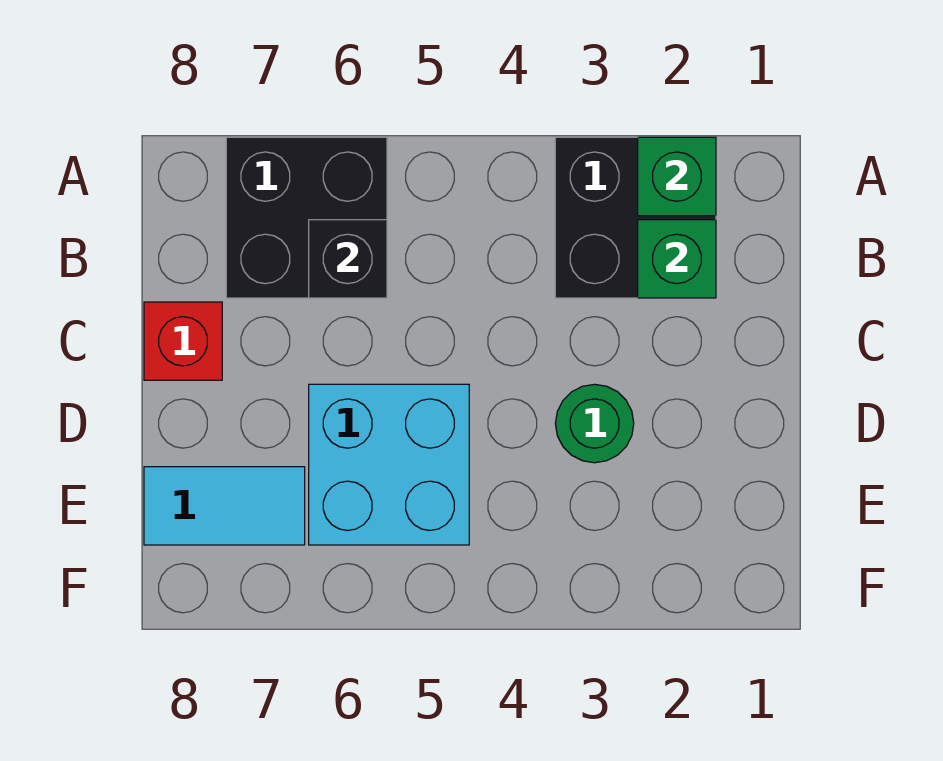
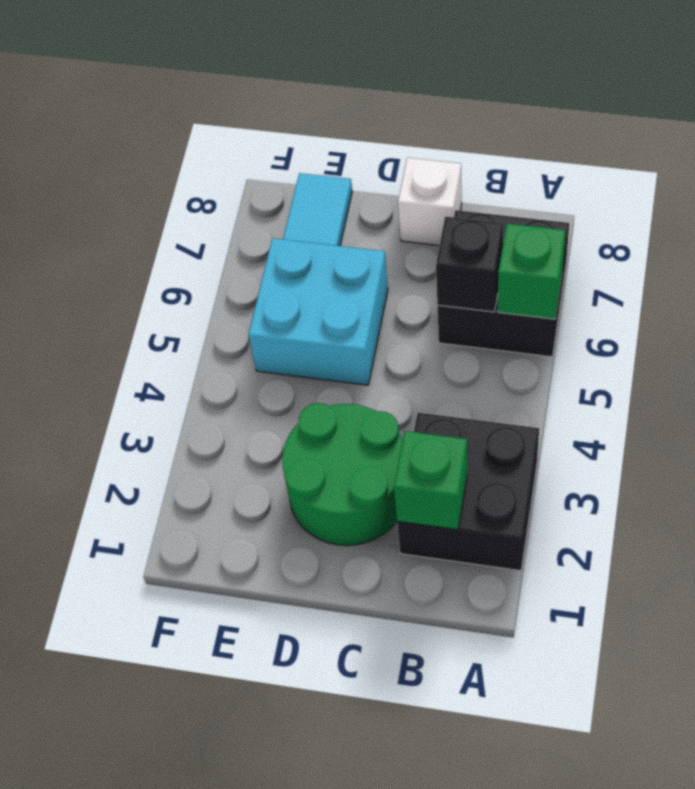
green 1x1 brick [638,137,716,216] -> green 1x1 brick moved to [498,224,565,319]
red 1x1 brick [144,302,222,380] -> white 1x1 brick [398,158,462,246]
green 1x1 round brick [555,384,634,463] -> green 2x2 round brick [282,403,403,546]

